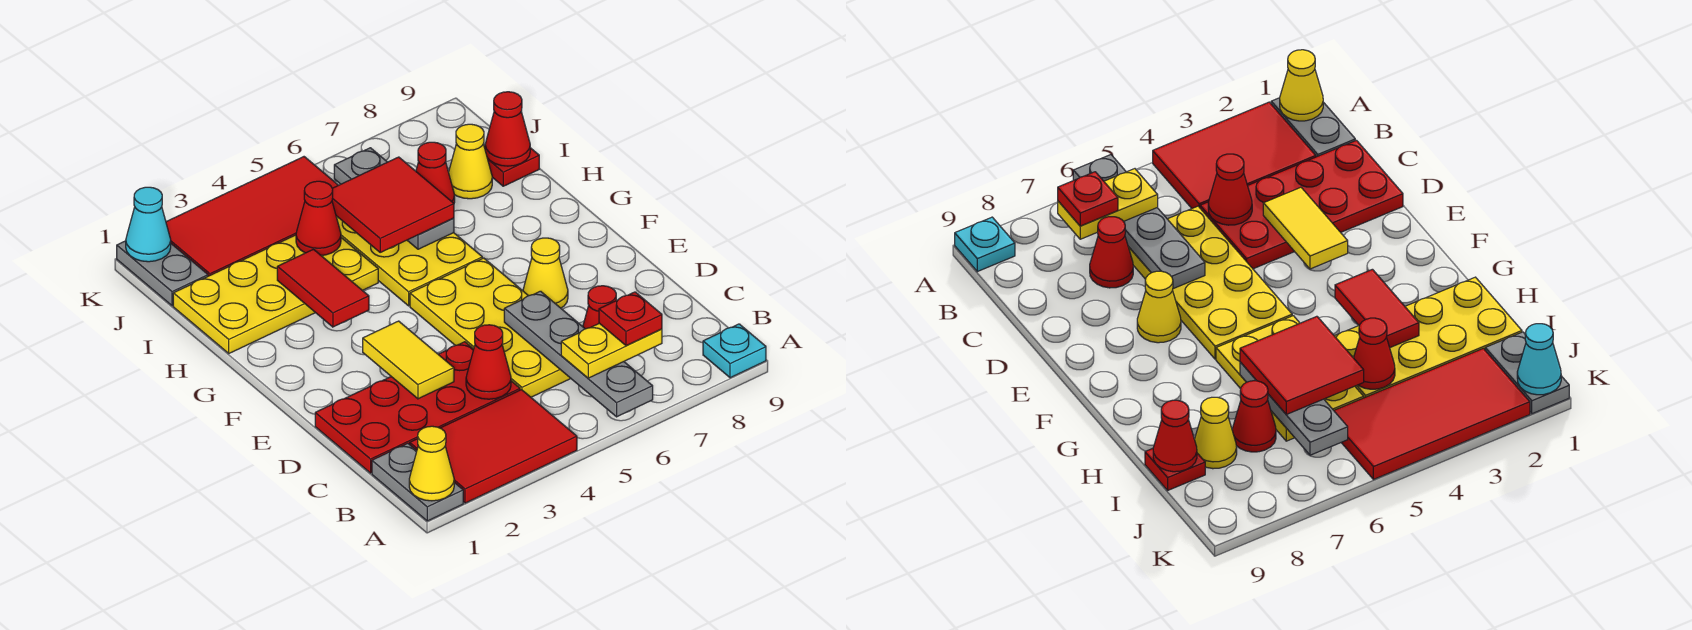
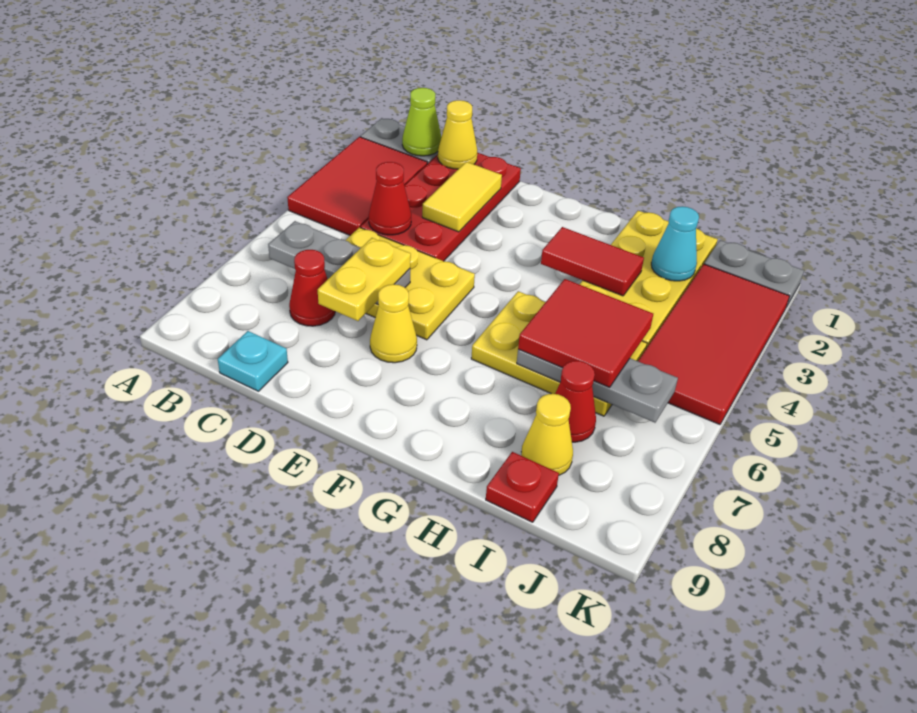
yellow 1x1 cone [409,426,454,501] -> yellow 1x1 cone moved to [438,100,477,169]
grey 1x4 plate [504,291,653,417] -> grey 1x3 plate [268,221,410,305]
cyan 1x1 plate [703,324,766,378] -> cyan 1x1 plate moved to [218,331,288,391]
none -> lime 1x1 cone [402,88,441,156]
yellow 1x2 plate [561,323,662,378] -> yellow 1x2 plate moved to [318,238,411,321]
red 1x1 plate [599,292,662,346] -> none
yellow 2x4 plate [410,258,571,397] -> yellow 2x3 plate [346,227,475,340]
yellow 1x2 tile [363,321,454,399] -> yellow 1x2 tile turned to [422,162,502,232]
red 1x1 cone [296,181,341,255] -> none
red 1x1 cone [485,92,530,166] -> none
cyan 1x1 cone [126,187,171,262] -> cyan 1x1 cone moved to [651,206,699,281]

